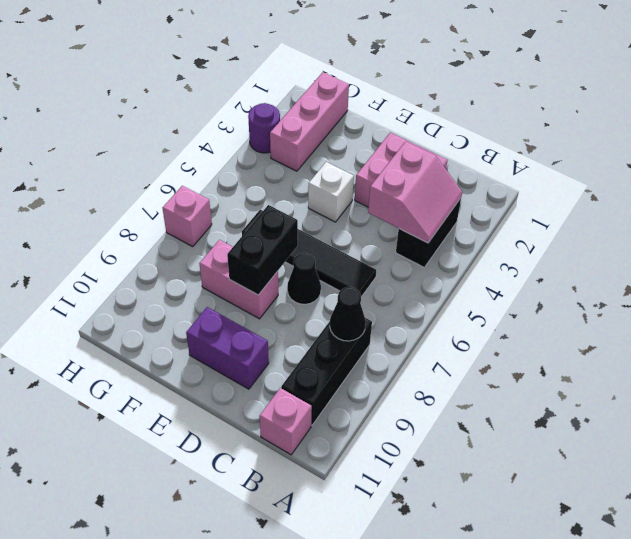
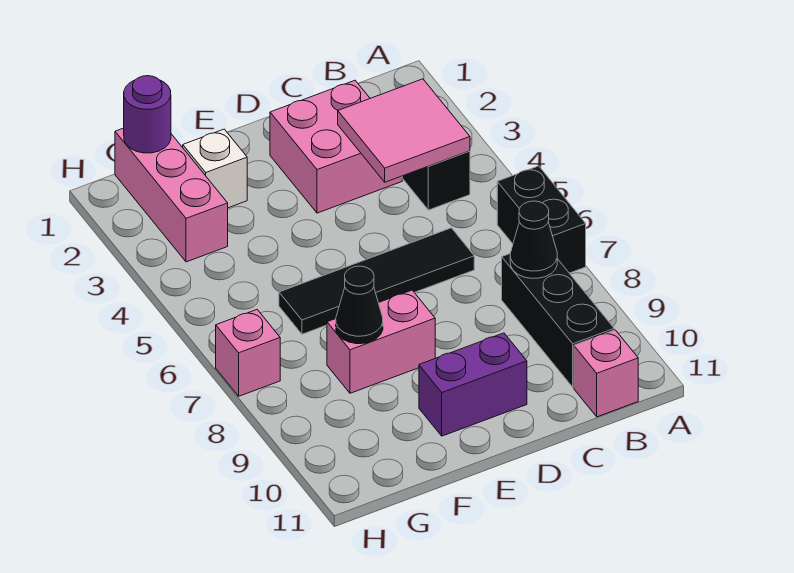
pink 2x2 slope [368,141,462,243] -> pink 2x2 tile [338,79,470,182]
black 1x1 cone [287,253,321,304] -> black 1x1 cone moved to [336,266,383,344]
white 1x1 brick [308,162,354,222] -> white 1x1 brick moved to [183,129,247,208]
black 1x2 brick [227,205,298,295] -> black 1x2 brick moved to [497,166,586,273]
purple 1x1 round brick [248,103,280,153] -> purple 1x1 round brick moved to [124,76,171,153]

